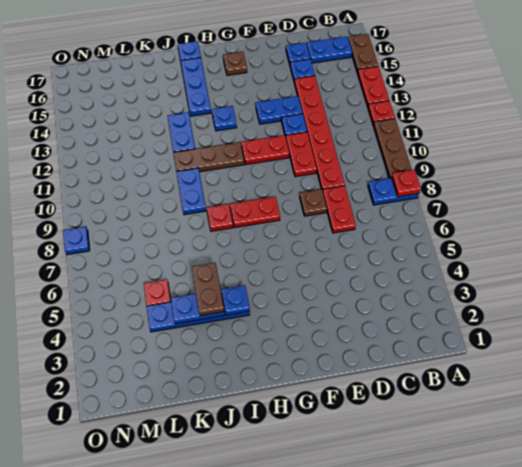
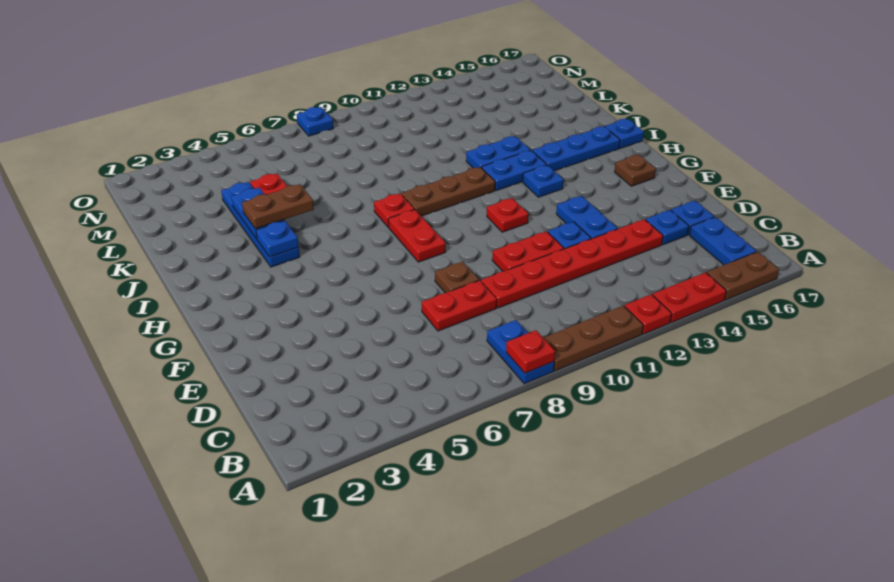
red 1x2 plate [242,135,289,165] -> red 1x1 plate [487,198,528,232]
brown 1x3 plate [174,142,244,172] -> brown 1x3 plate turned to [402,167,495,216]
blue 1x2 plate [177,168,206,215] -> blue 1x2 plate moved to [482,150,547,190]

